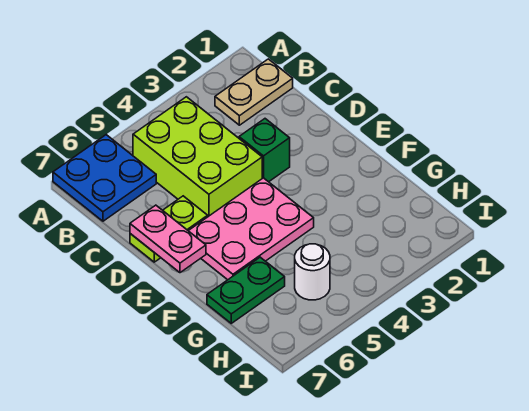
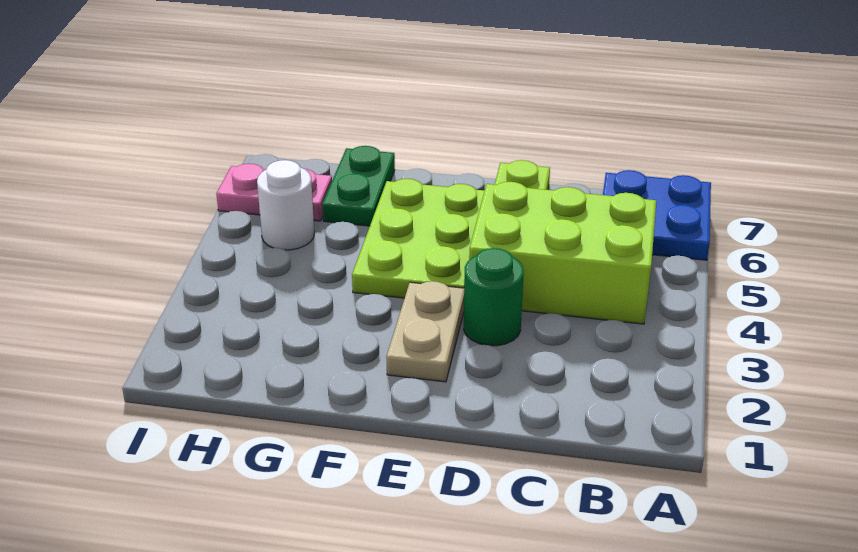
tan 1x2 plate [215,59,293,125] -> tan 1x2 plate moved to [386,281,464,382]
green 1x1 brick [239,119,290,182] -> green 1x1 round brick [464,248,524,346]
pink 1x2 plate [130,205,206,273] -> pink 1x2 plate moved to [216,164,332,221]
pink 2x3 plate [189,178,314,280] -> lime 2x3 plate [352,179,485,298]

